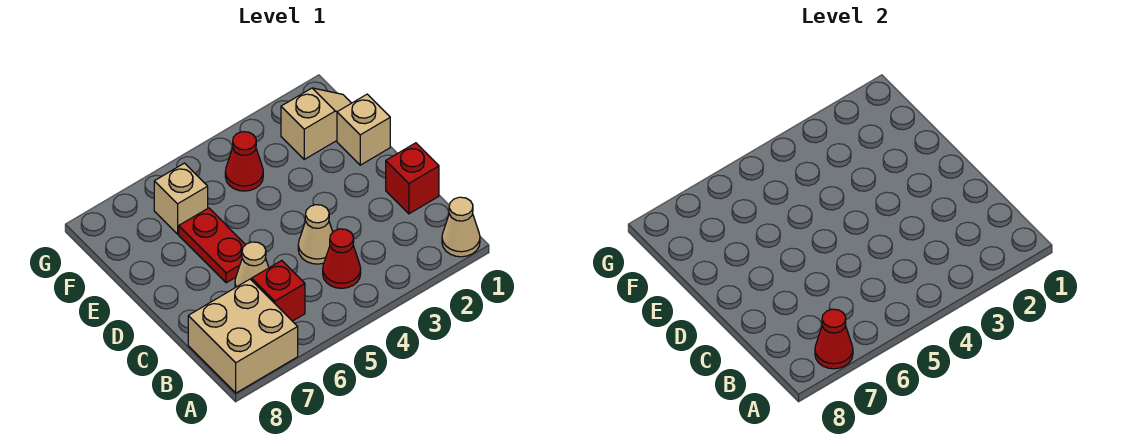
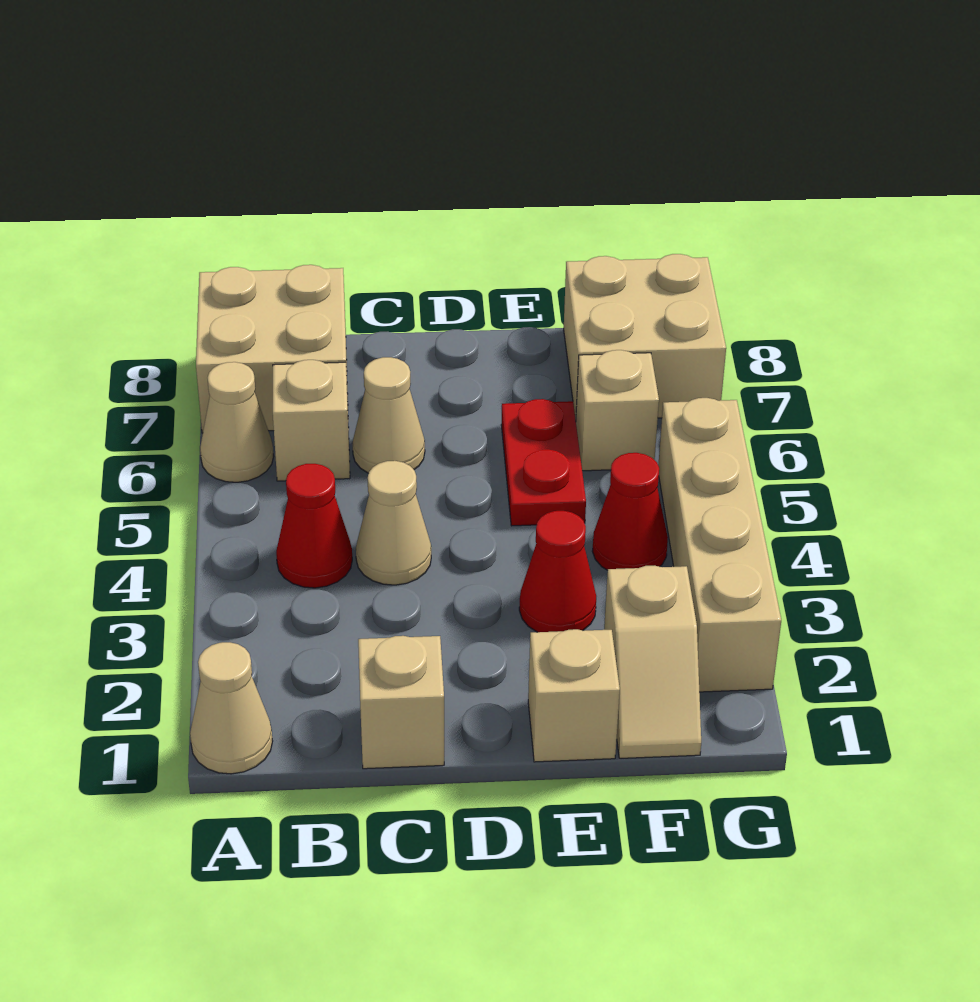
none -> tan 1x1 cone [200,362,274,482]
red 1x1 cone [815,309,853,369] -> red 1x1 cone moved to [519,511,596,632]
red 1x1 brick [252,261,305,321] -> tan 1x1 brick [273,360,350,481]
red 1x1 brick [386,143,439,214] -> tan 1x1 brick [358,636,444,769]
red 1x2 plate [179,208,245,283] -> red 1x2 plate turned to [501,399,586,526]
none -> tan 2x2 brick [564,254,726,419]
none -> tan 1x4 brick [658,398,781,692]

